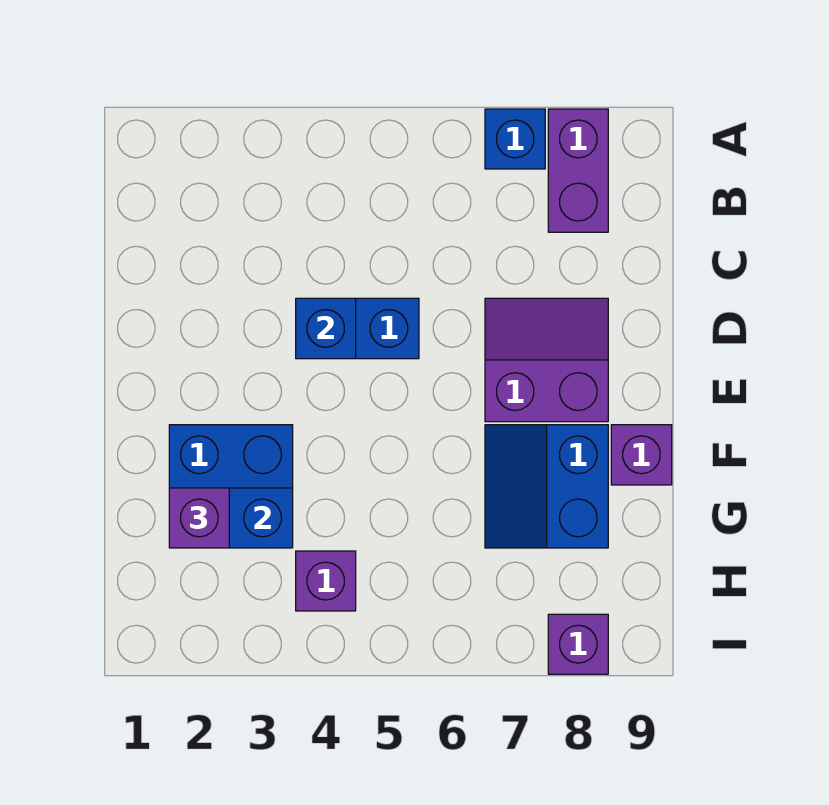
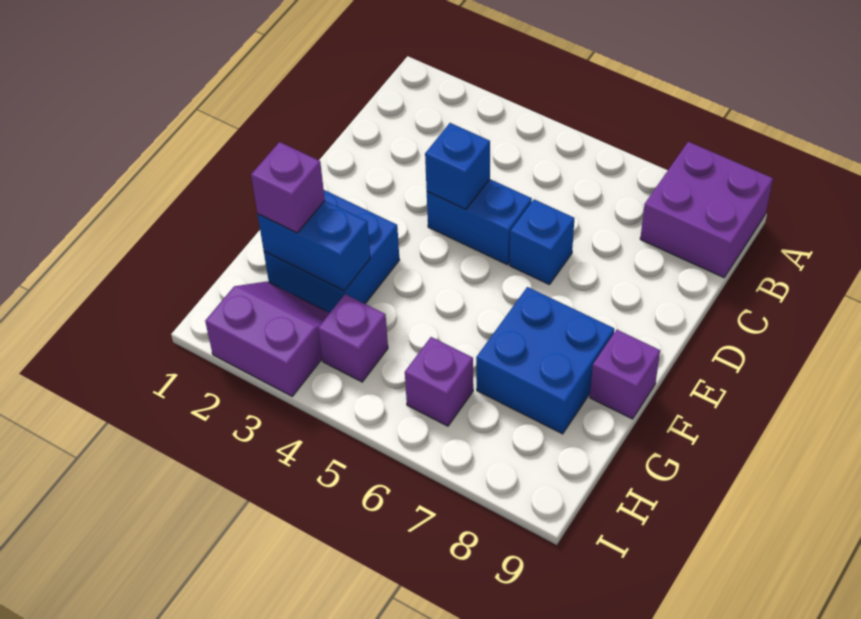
blue 1x1 brick [485,109,545,169] -> blue 1x1 brick moved to [510,199,574,285]
purple 1x2 brick [548,109,608,232] -> purple 2x2 brick [640,142,773,278]
purple 2x2 slope [485,298,608,422] -> purple 2x2 slope moved to [205,281,330,396]
blue 2x2 slope [485,425,608,548] -> blue 2x2 brick [476,287,614,434]
purple 1x1 brick [548,614,608,674] -> purple 1x1 brick moved to [405,337,473,426]

